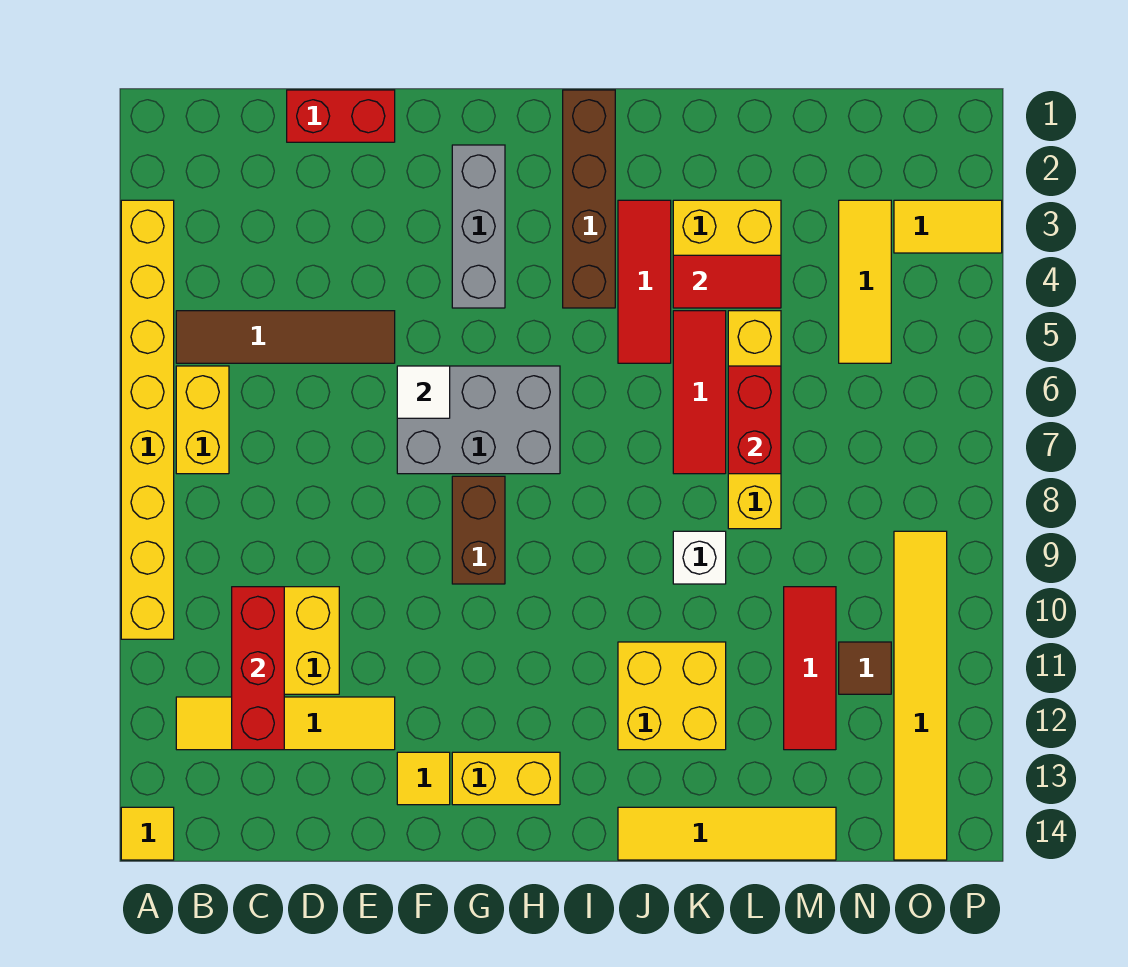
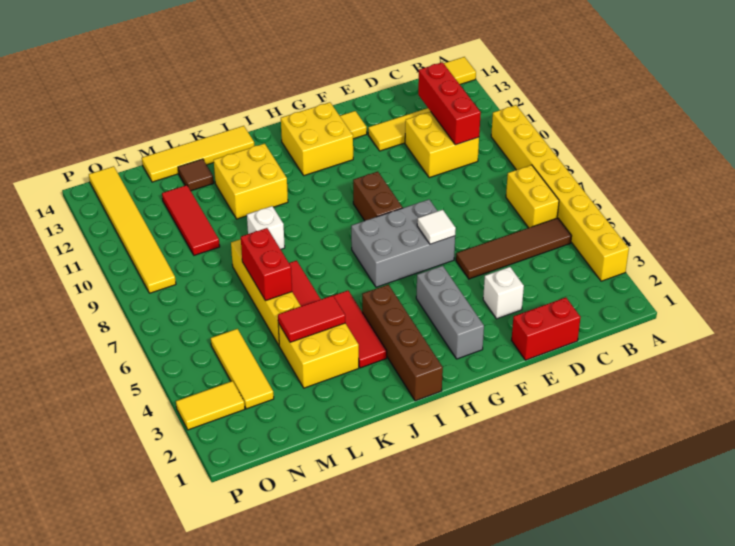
none -> white 1x1 brick [483,267,524,319]
yellow 1x2 brick [452,752,560,805] -> yellow 2x2 brick [281,102,353,176]
brown 1x1 tile [839,642,891,694] -> brown 1x1 tile moved to [178,159,214,191]

